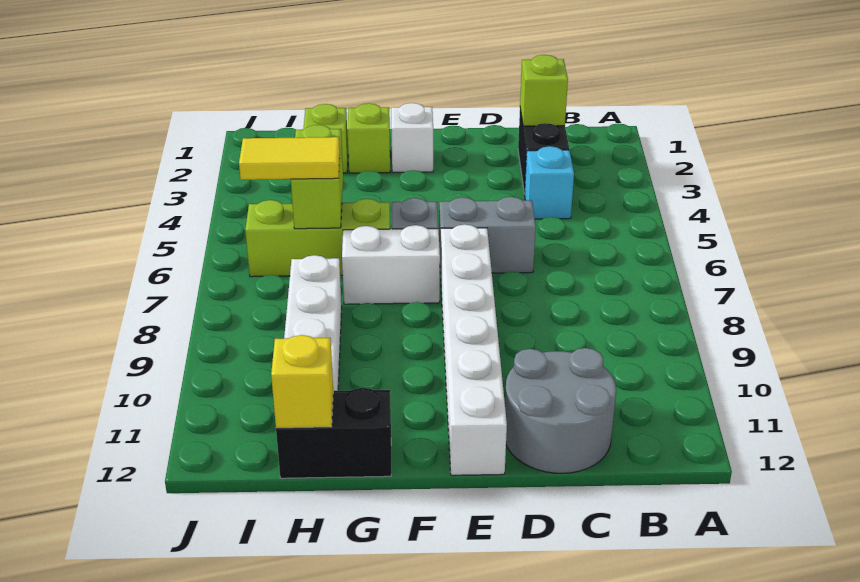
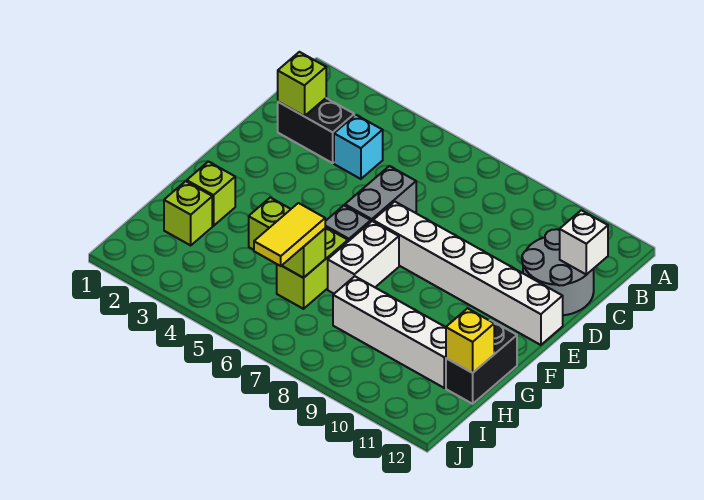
white 1x1 brick [391,103,433,173] -> white 1x1 brick moved to [560,210,608,275]
lime 1x3 brick [245,199,390,277] -> lime 1x2 brick [277,227,348,309]

